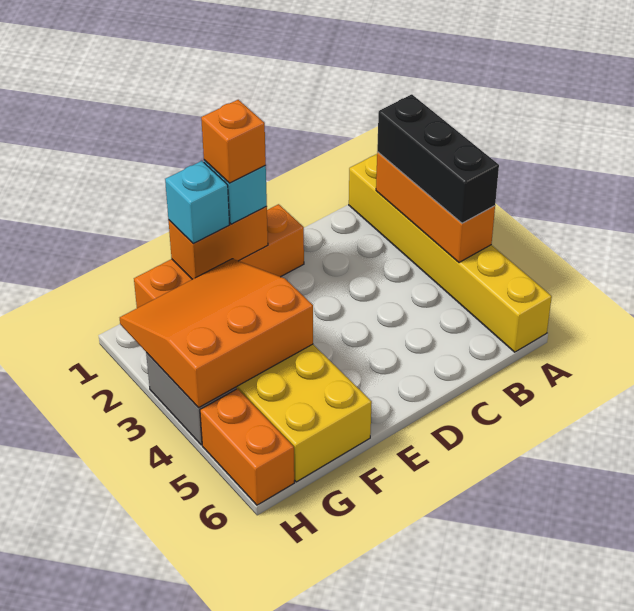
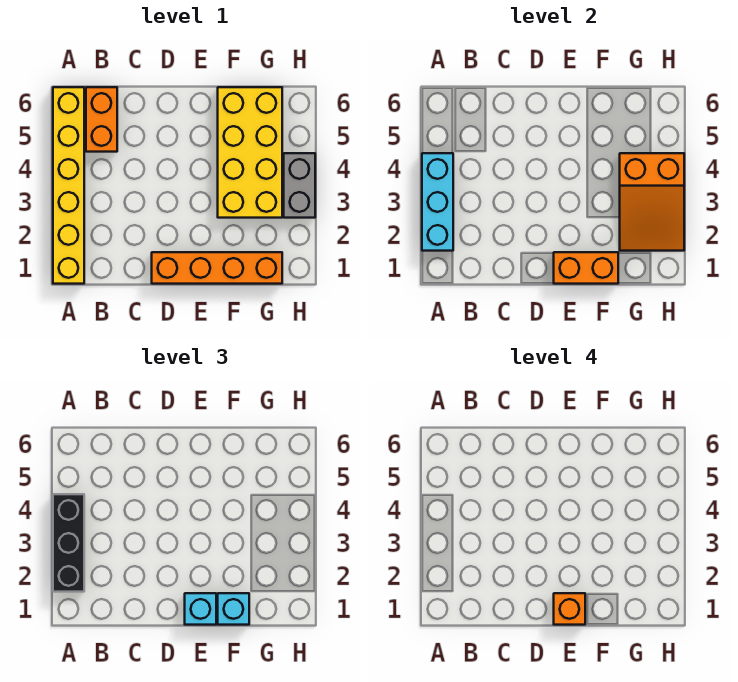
orange 1x3 brick [376,152,495,262] -> cyan 1x3 brick [422,153,453,251]
orange 3x3 slope [120,259,313,408] -> orange 2x3 slope [620,153,684,251]
orange 1x2 brick [200,389,294,505] -> orange 1x2 brick moved to [86,87,117,152]

